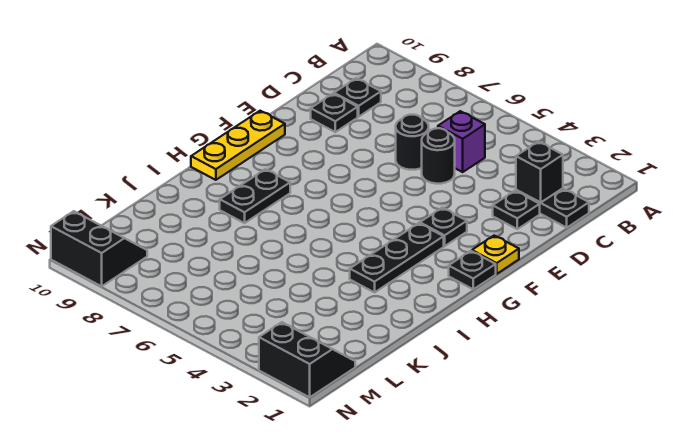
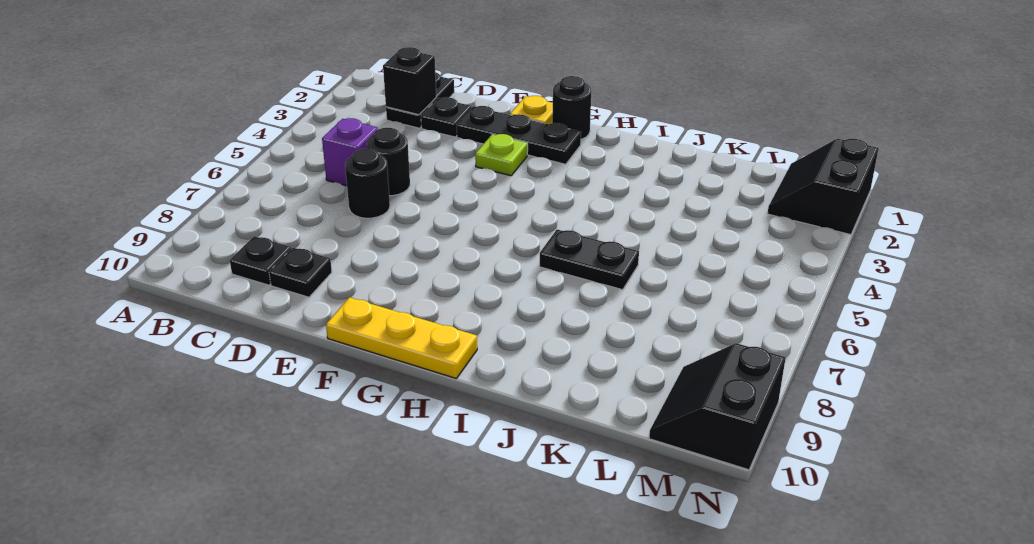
black 1x1 plate [420,208,467,246] -> lime 1x1 plate [475,134,528,176]
black 1x1 plate [449,251,496,289] -> black 1x1 round brick [552,76,591,139]
black 1x3 plate [350,223,444,292] -> black 1x3 plate moved to [457,106,581,164]
black 1x2 plate [220,169,290,223] -> black 1x2 plate moved to [539,229,639,290]

